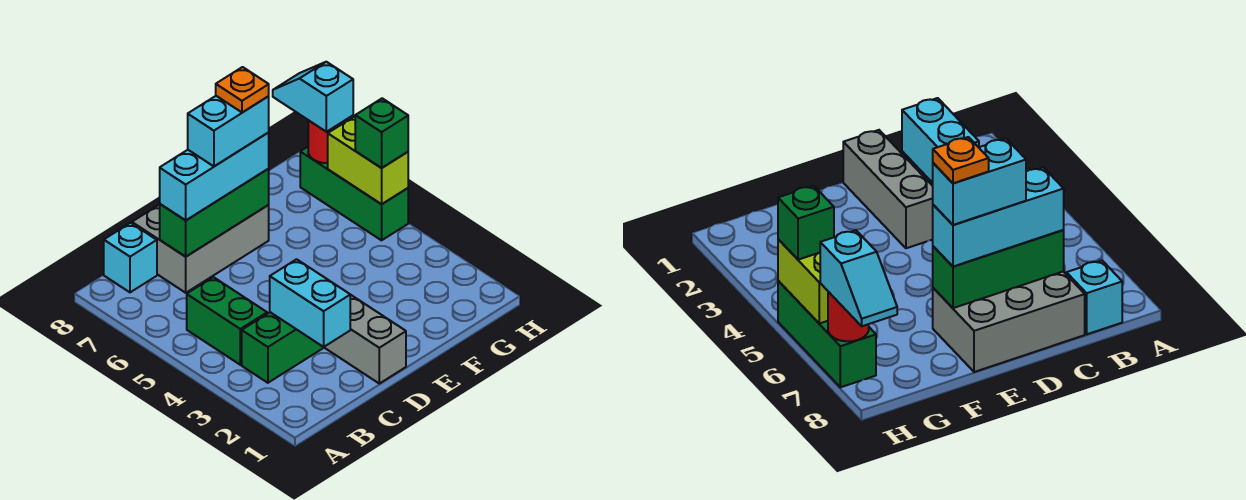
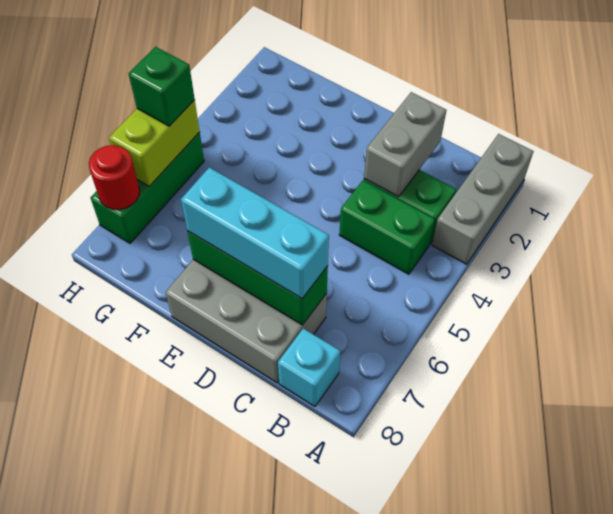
green 1x2 brick [187,277,267,365] -> green 1x2 brick turned to [339,180,435,274]
cyan 1x2 brick [270,259,350,347] -> grey 1x2 brick [364,92,447,197]
grey 1x3 brick [324,295,406,383] -> grey 1x3 brick moved to [432,134,534,264]
cyan 1x2 brick [188,96,269,166] -> none
orange 1x1 plate [216,67,269,113] -> none
cyan 1x2 slope [273,62,353,132] -> none

